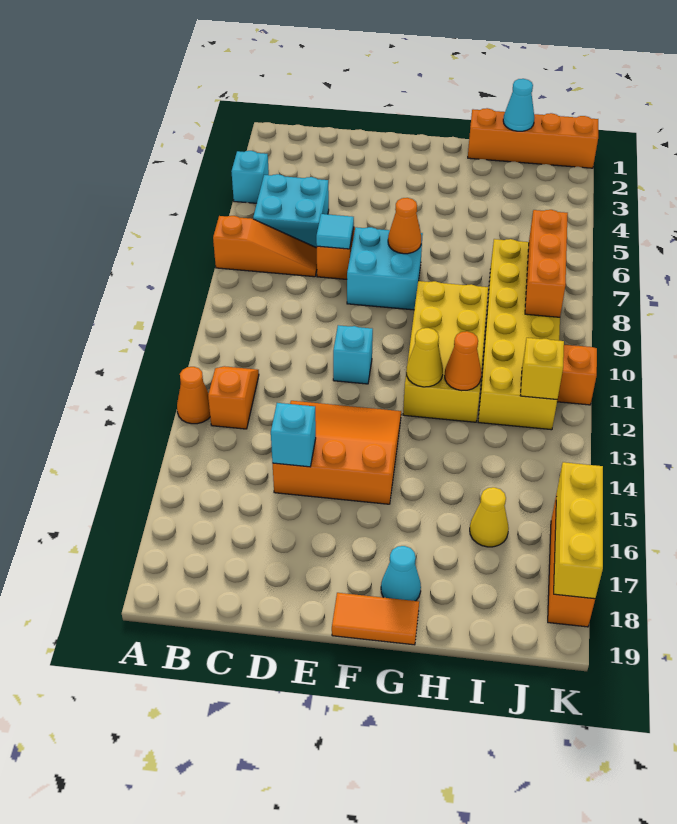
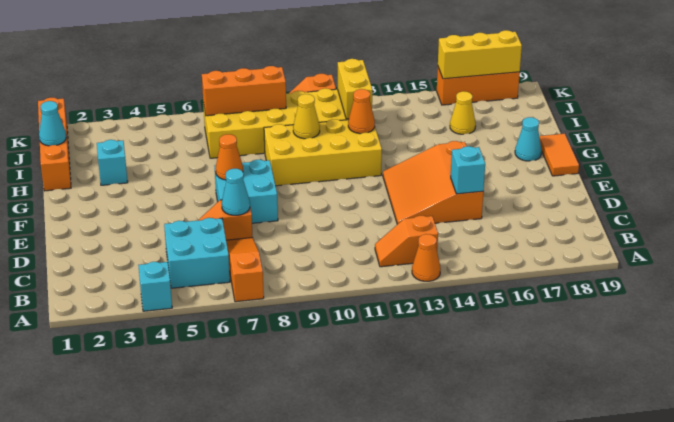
cyan 1x1 tile [316,214,354,249] -> cyan 1x1 cone [222,169,250,215]
cyan 1x1 brick [333,325,373,384] -> cyan 1x1 brick moved to [97,140,128,185]
yellow 1x1 cone [406,328,443,387] -> yellow 1x1 cone moved to [293,94,320,139]
yellow 1x1 brick [520,338,564,400] -> yellow 1x2 brick [338,59,372,119]

